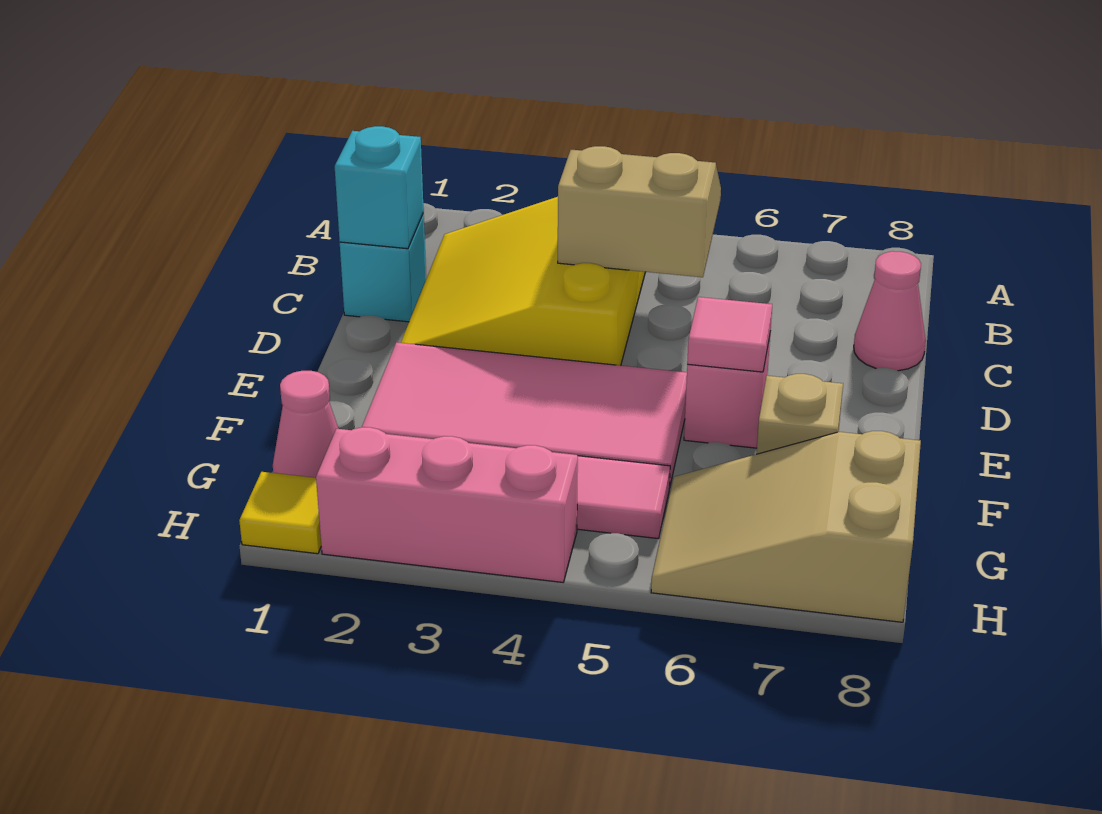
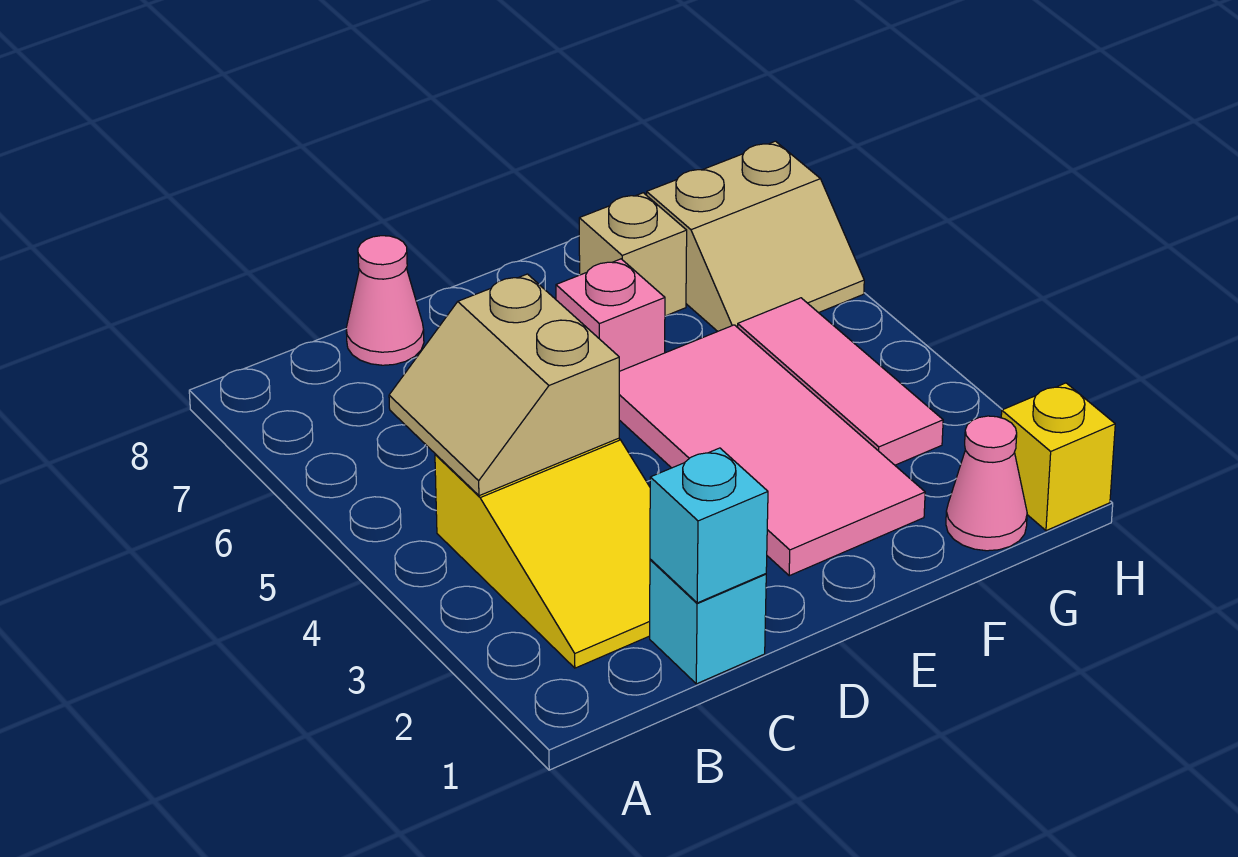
yellow 3x3 slope [401,197,645,366] -> yellow 2x3 slope [435,438,650,668]
pink 1x1 tile [687,297,772,372] -> none
tan 2x3 slope [651,431,921,622] -> tan 2x2 slope [647,141,864,331]
yellow 1x1 tile [239,472,321,554] -> yellow 1x1 brick [1001,383,1115,531]
pink 1x3 brick [316,427,578,582] -> none

